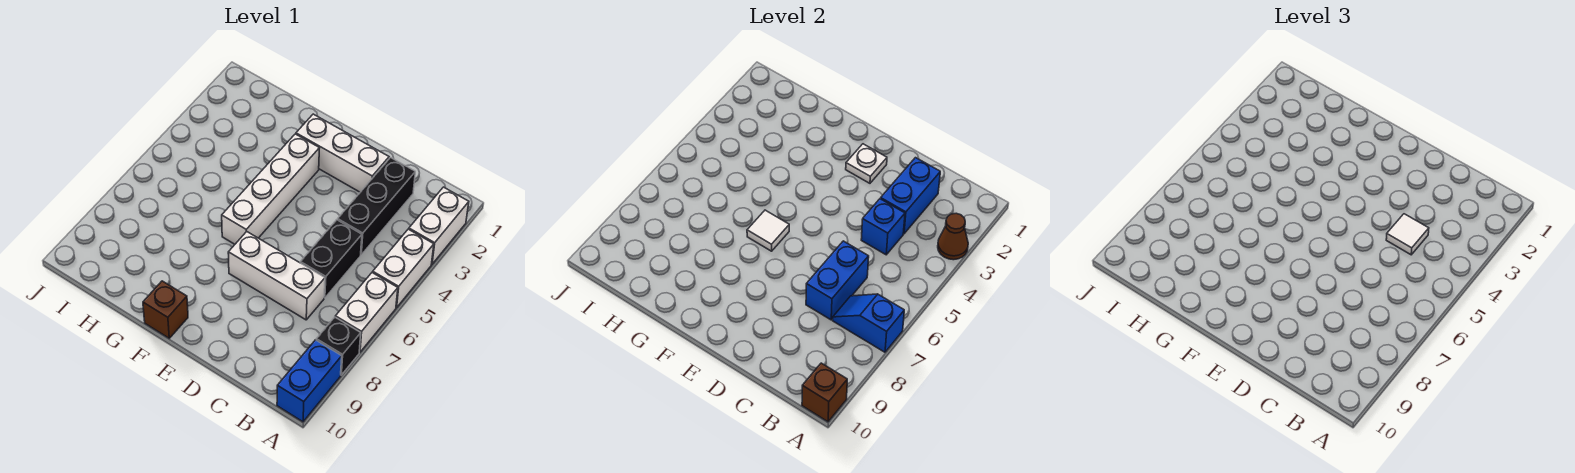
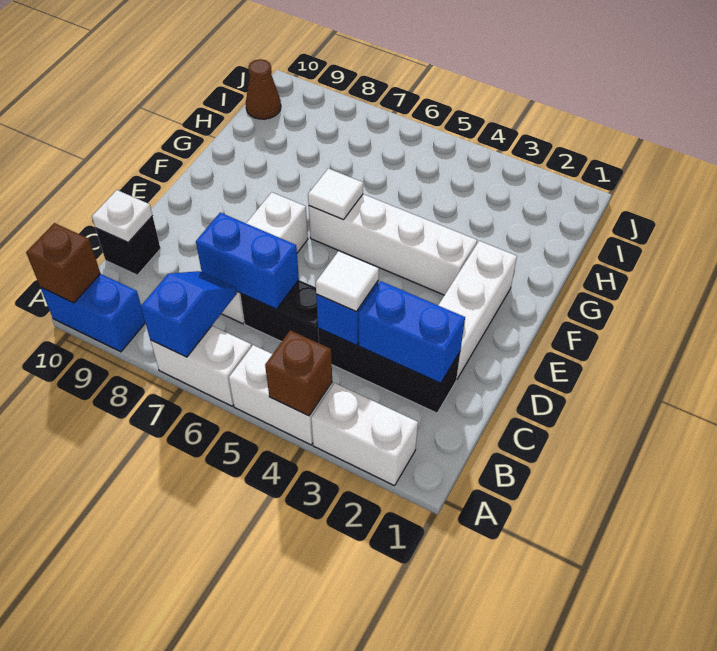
brown 1x1 cone [938,213,968,260] -> brown 1x1 cone moved to [246,59,281,119]
black 1x1 brick [316,317,361,375] -> black 1x1 brick moved to [95,216,161,275]
white 1x1 plate [846,144,887,183] -> white 1x1 plate moved to [92,190,153,242]
brown 1x1 brick [143,281,188,338] -> brown 1x1 brick moved to [265,330,332,416]

